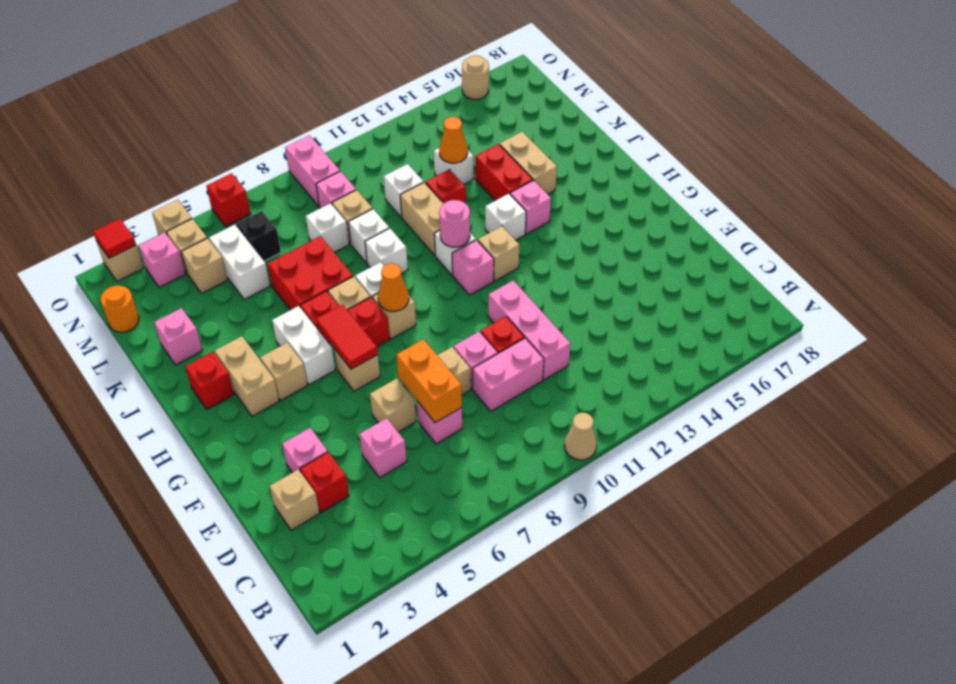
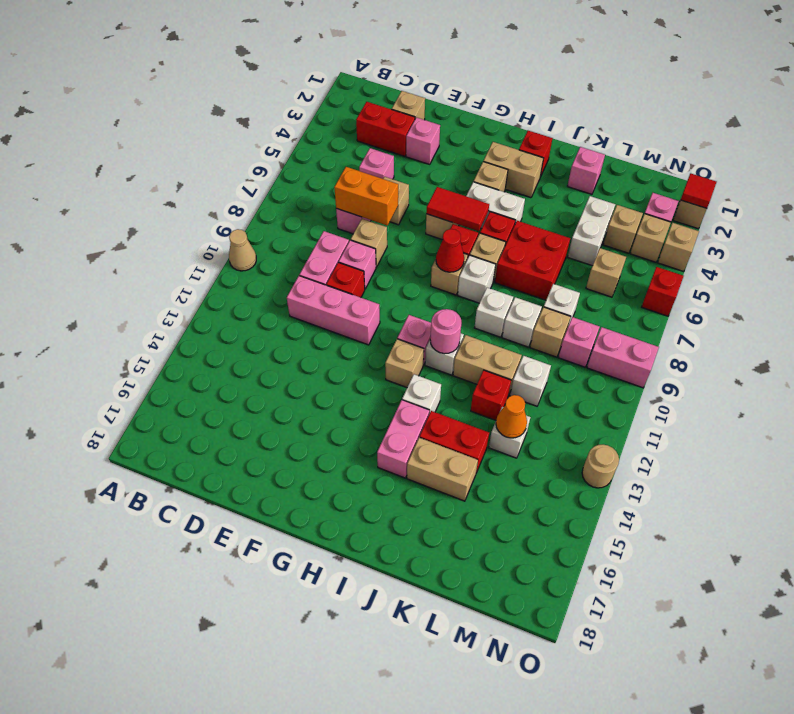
red 1x1 brick [300,452,349,512] -> red 1x2 brick [356,102,415,156]
orange 1x1 cone [378,263,409,311] -> red 1x1 cone [436,229,464,272]
pink 1x1 brick [510,180,551,234] -> pink 1x2 brick [377,400,430,478]
white 1x2 brick [209,225,270,300] -> white 1x2 brick turned to [568,196,615,266]
orange 1x1 round brick [101,286,139,332] -> none
black 1x1 brick [236,211,281,261] -> tan 1x1 brick [586,248,626,297]
tan 1x1 round brick [462,55,489,99] -> tan 1x1 round brick moved to [582,444,619,488]

